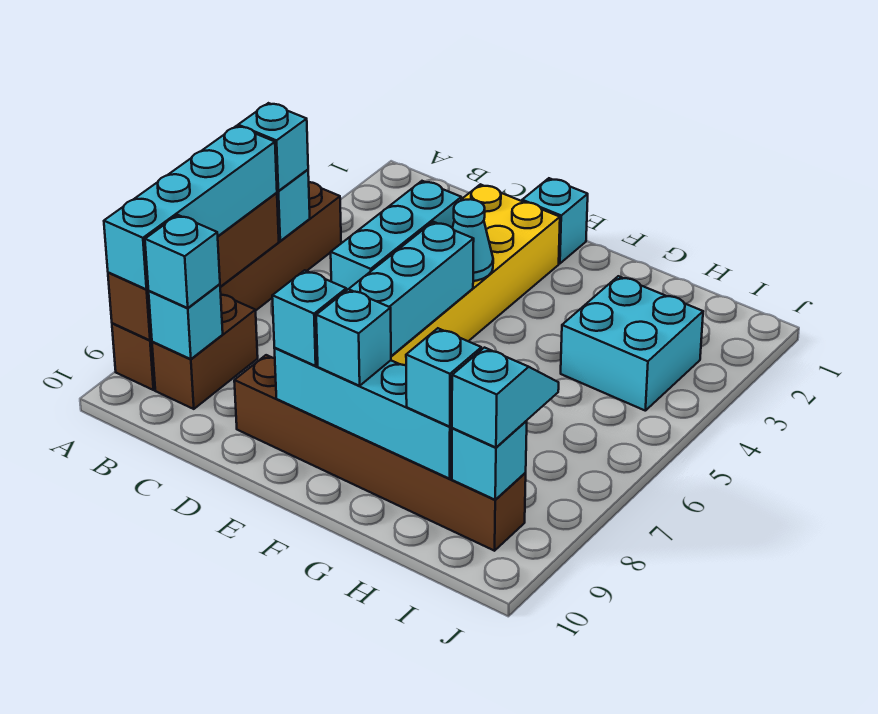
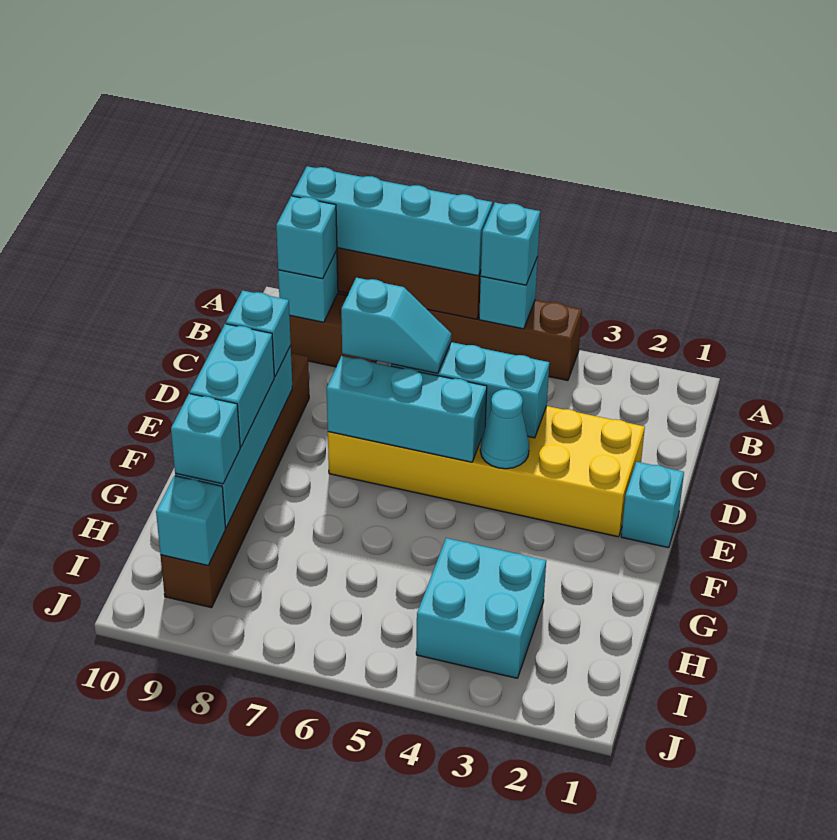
cyan 1x1 brick [316,289,391,386] -> cyan 1x2 brick [190,324,274,447]
cyan 1x2 slope [452,348,559,447] -> cyan 1x2 slope moved to [341,278,451,373]

